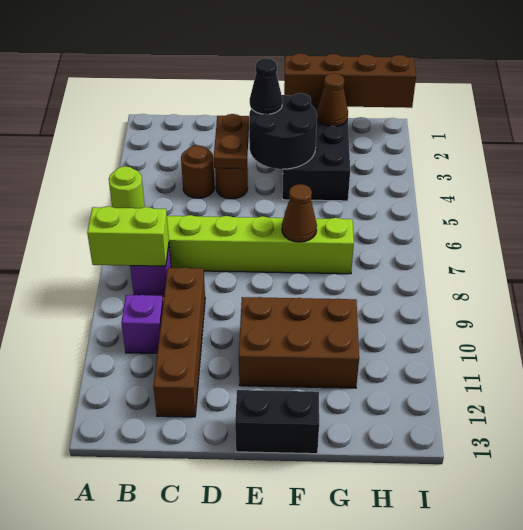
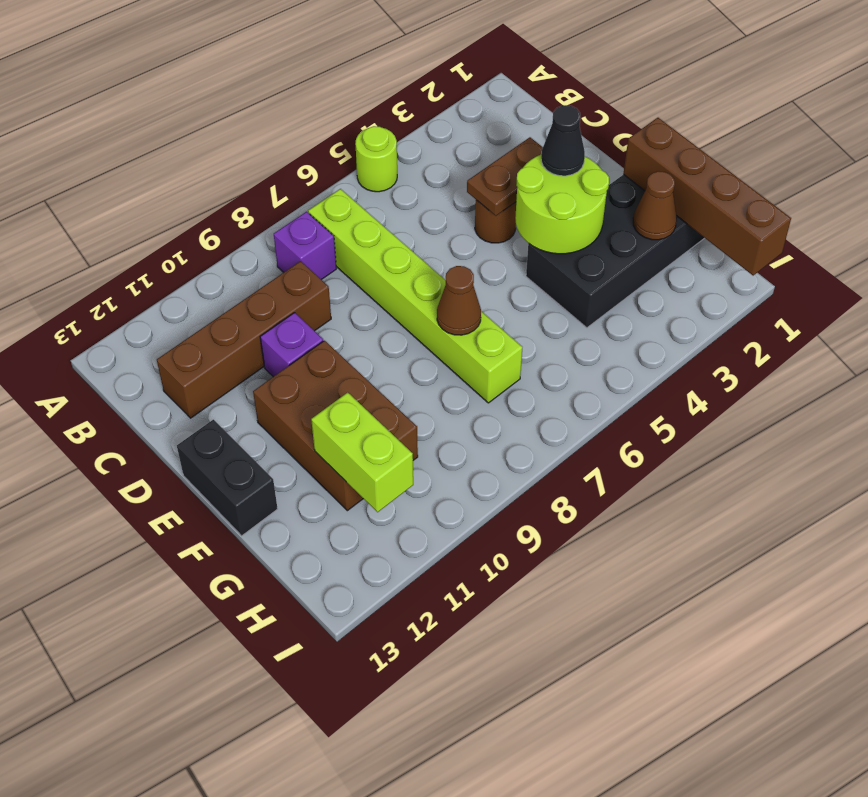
lime 1x2 brick [87,206,169,266] -> lime 1x2 brick moved to [311,392,413,512]
purple 1x1 brick [121,295,163,353] -> purple 1x1 brick moved to [260,313,323,377]
brown 1x1 round brick [181,145,215,198] -> none
black 2x2 round brick [249,93,317,169] -> lime 2x2 round brick [515,155,609,254]

